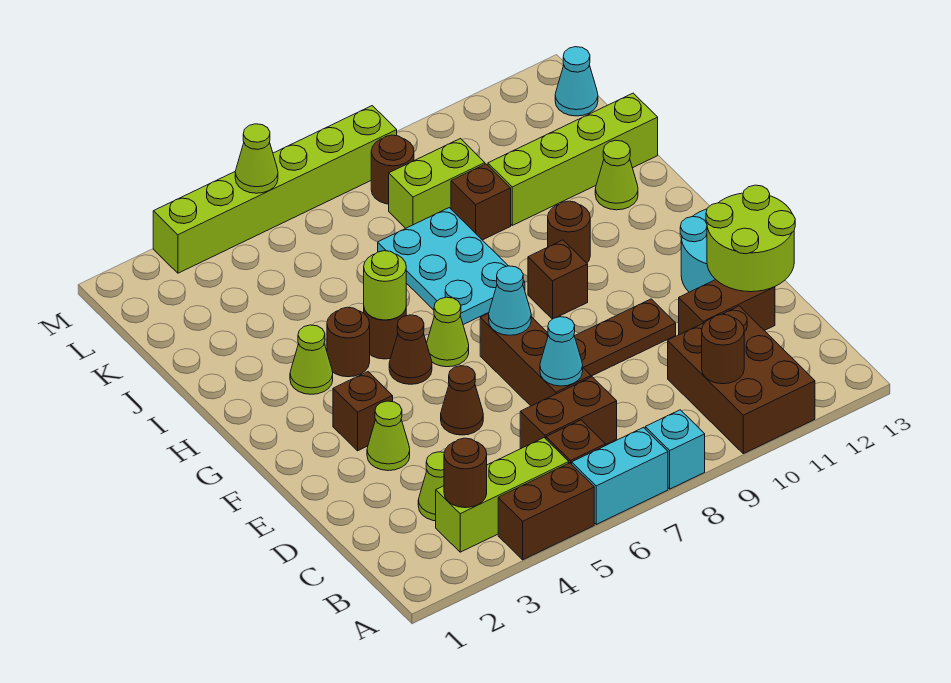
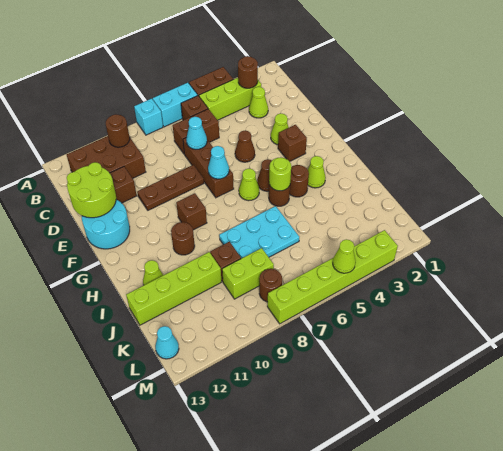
brown 2x3 brick [668,306,815,454] -> brown 2x3 brick turned to [67,136,146,179]
cyan 2x3 plate [378,208,525,325] -> cyan 2x3 plate turned to [219,206,299,258]

